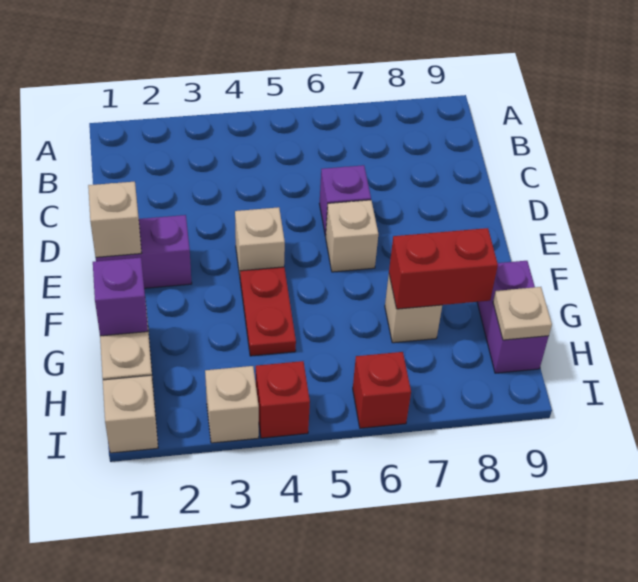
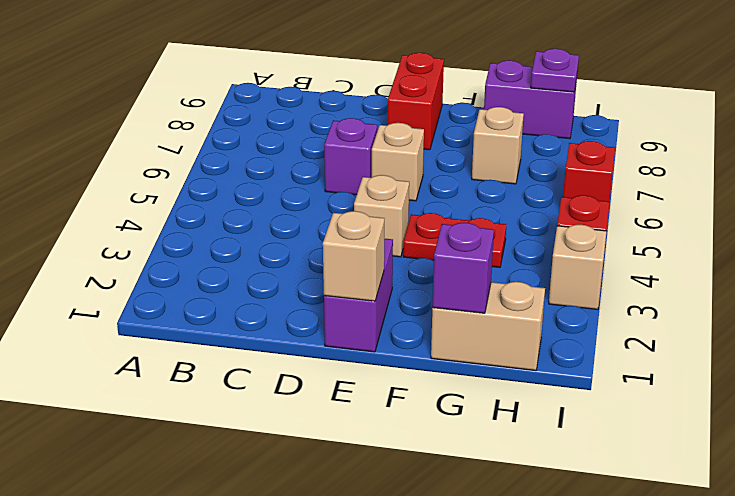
red 1x2 brick [389,228,498,309] -> red 1x2 brick moved to [388,53,444,150]
tan 1x1 plate [493,287,552,340] -> purple 1x1 plate [531,49,579,92]
tan 1x1 brick [103,375,158,453] -> none

